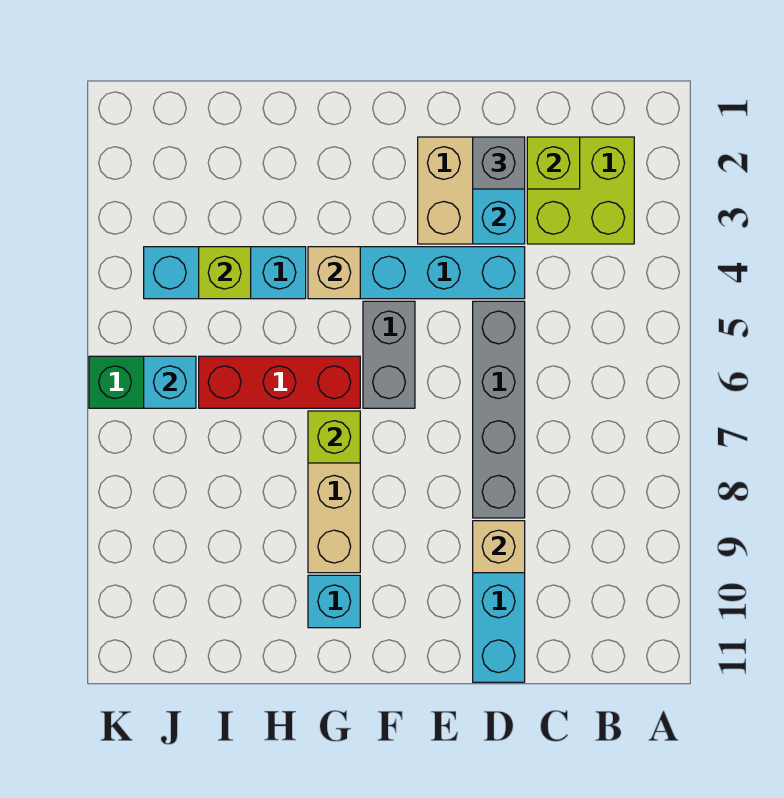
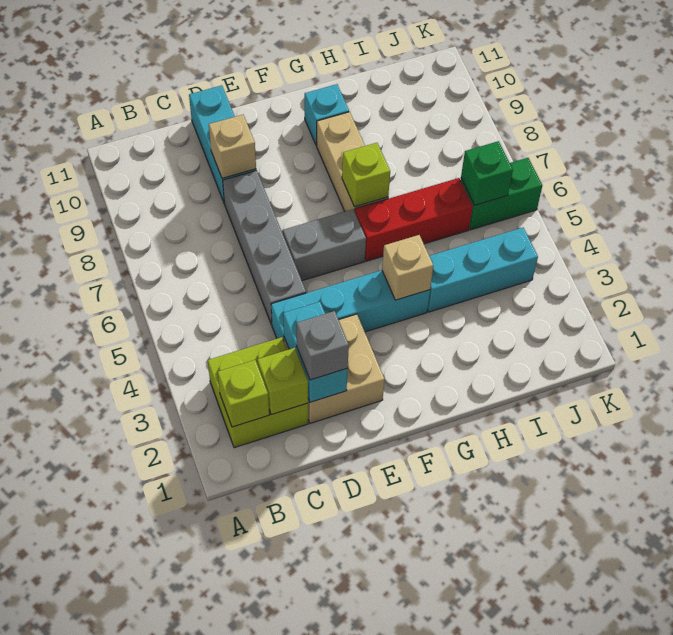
grey 1x2 brick [363,301,415,408] -> grey 1x2 brick turned to [283,209,366,281]
lime 1x1 brick [199,247,251,299] -> lime 1x1 brick moved to [218,360,269,427]
cyan 1x1 brick [144,356,196,408] -> green 1x1 brick [461,141,513,205]

